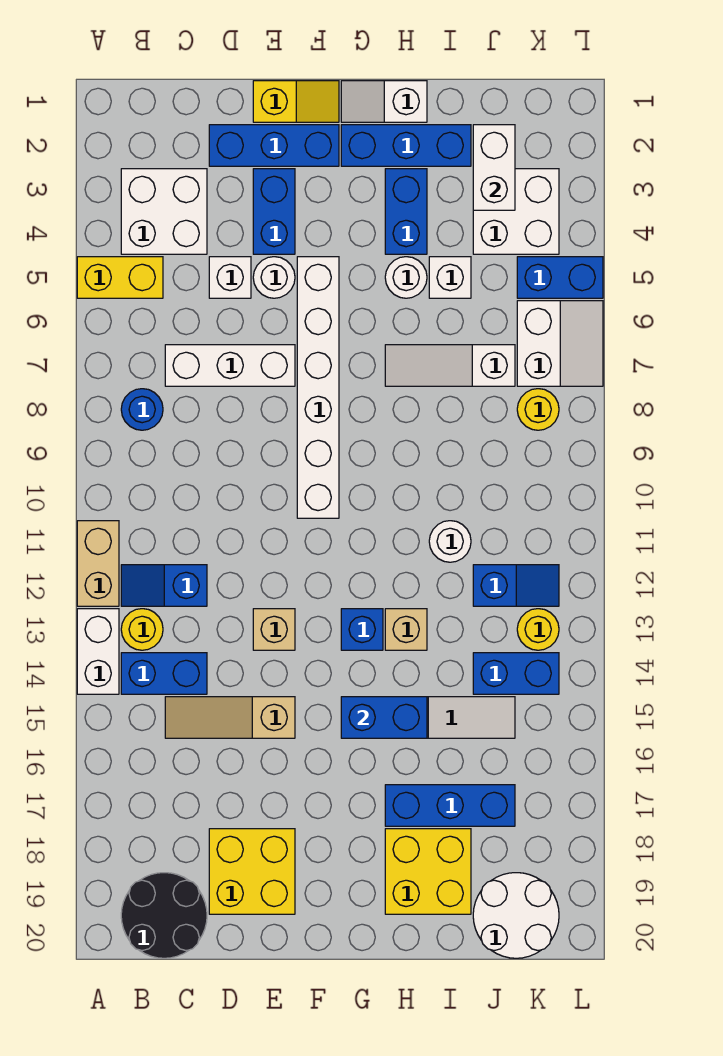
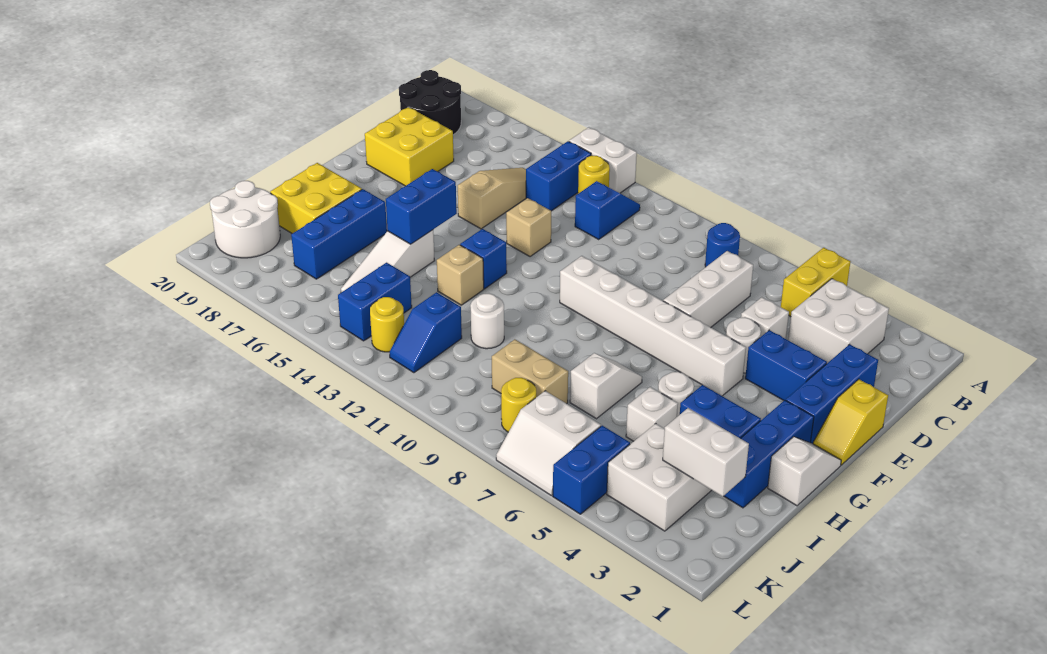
tan 1x2 brick [77,521,119,606] -> tan 1x2 brick moved to [492,339,568,404]
white 1x3 slope [385,345,515,386] -> white 1x2 slope [570,353,642,419]

